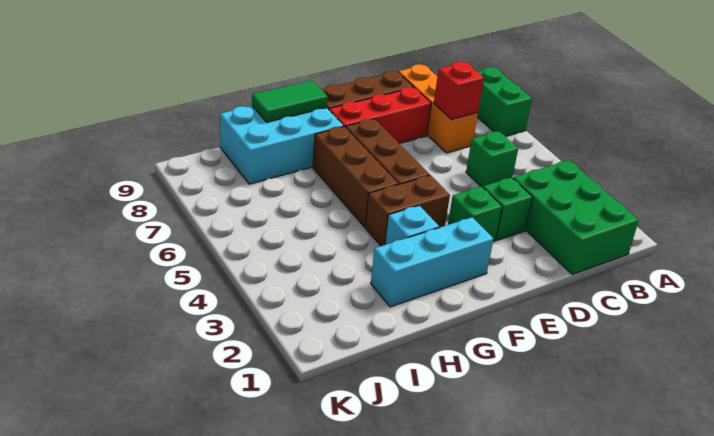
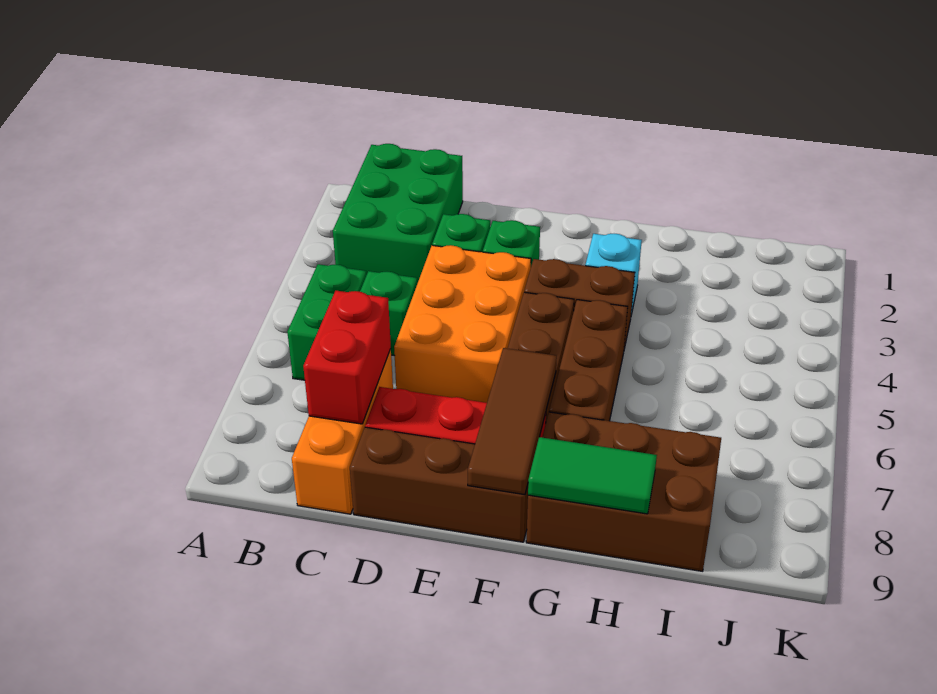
green 1x2 brick [477,67,532,136] -> green 1x2 brick moved to [287,264,366,380]
red 1x1 brick [434,62,484,119] -> red 1x2 brick [303,291,391,424]
none -> orange 2x3 brick [394,245,531,403]
cyan 1x3 brick [371,217,493,307] -> none
none -> brown 1x3 tile [468,348,557,495]
cyan 2x3 brick [220,106,344,184] -> brown 2x3 brick [526,412,721,571]

